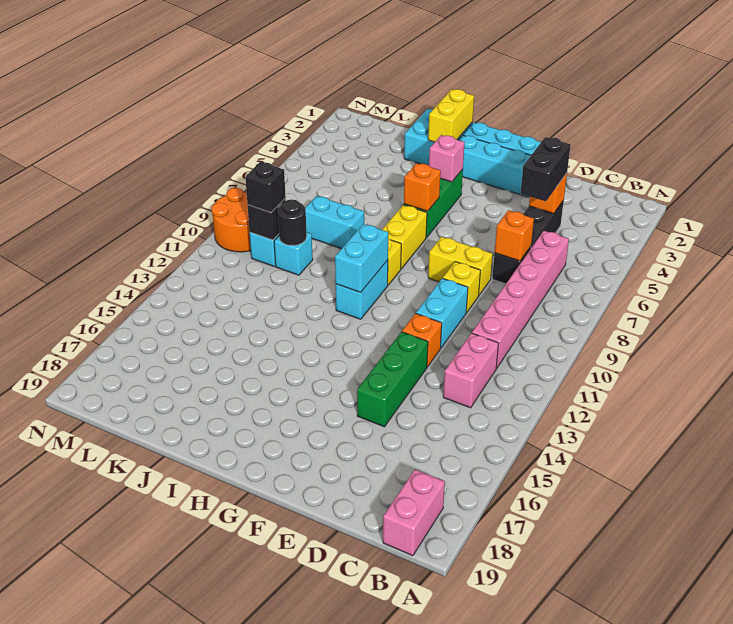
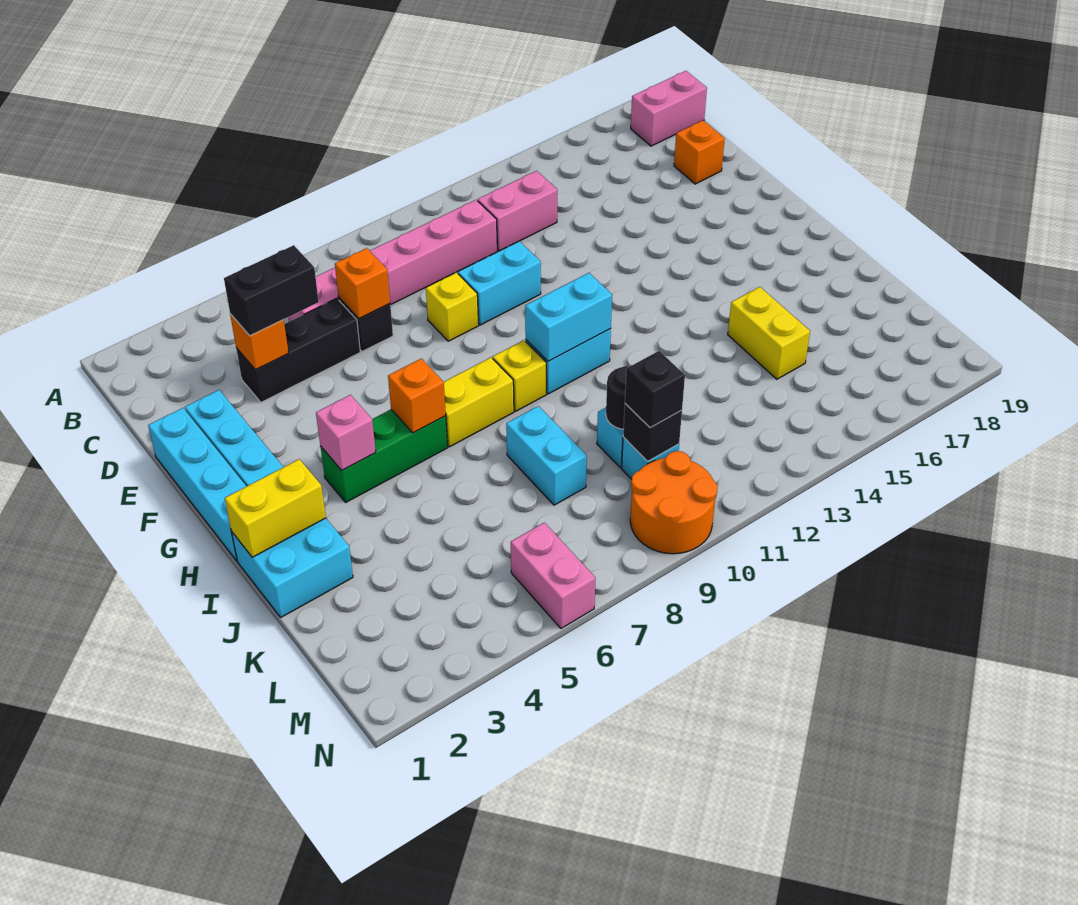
yellow 1x2 brick [428,237,493,295] -> yellow 1x2 brick moved to [728,287,810,379]
orange 1x1 brick [402,313,442,367] -> orange 1x1 brick moved to [674,120,725,184]
green 1x3 brick [357,332,428,427] -> none
none -> pink 1x2 brick [511,523,595,628]

